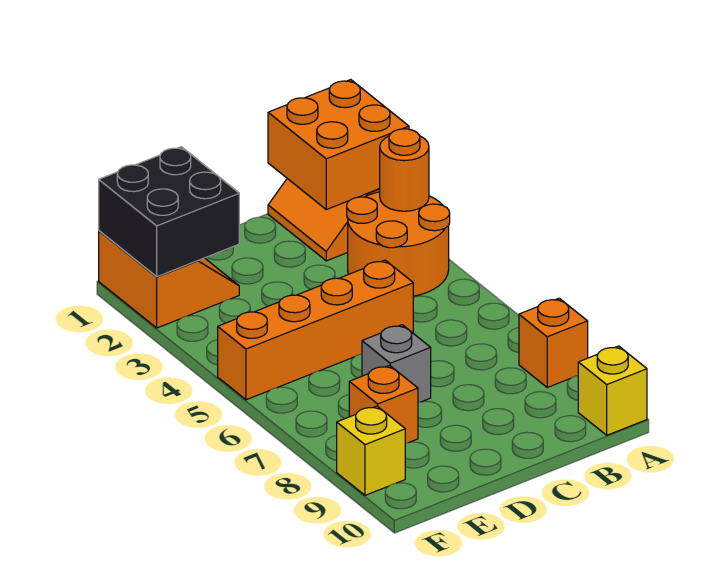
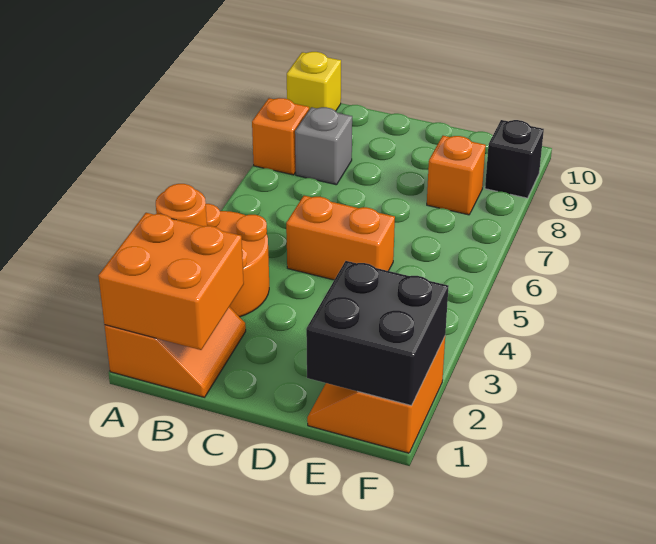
orange 1x4 brick [218,260,413,400] -> orange 1x2 brick [286,196,395,280]
grey 1x1 brick [362,325,431,403] -> grey 1x1 brick moved to [295,107,352,185]
yellow 1x1 brick [337,406,405,495] -> black 1x1 brick [485,120,544,198]

